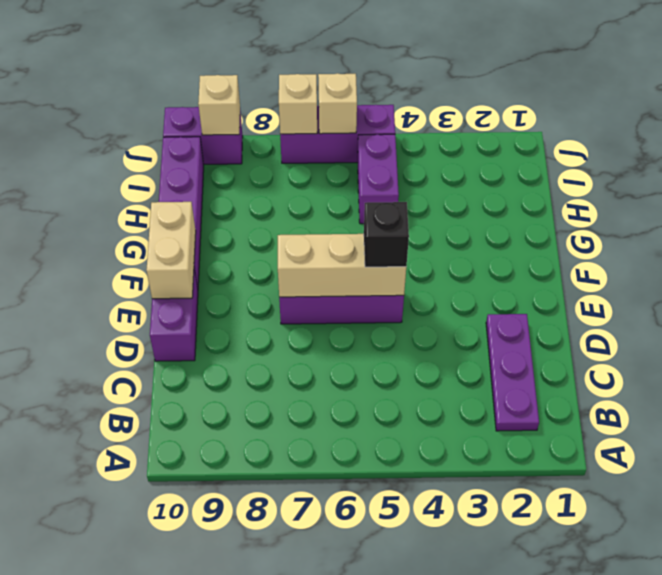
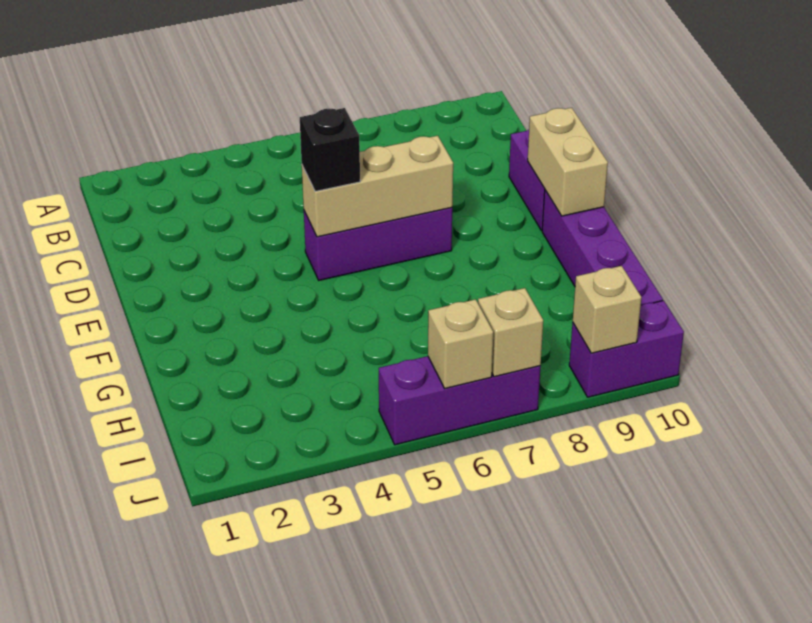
purple 1x3 plate [486,314,539,431] -> none
purple 1x2 brick [358,134,399,224] -> none

